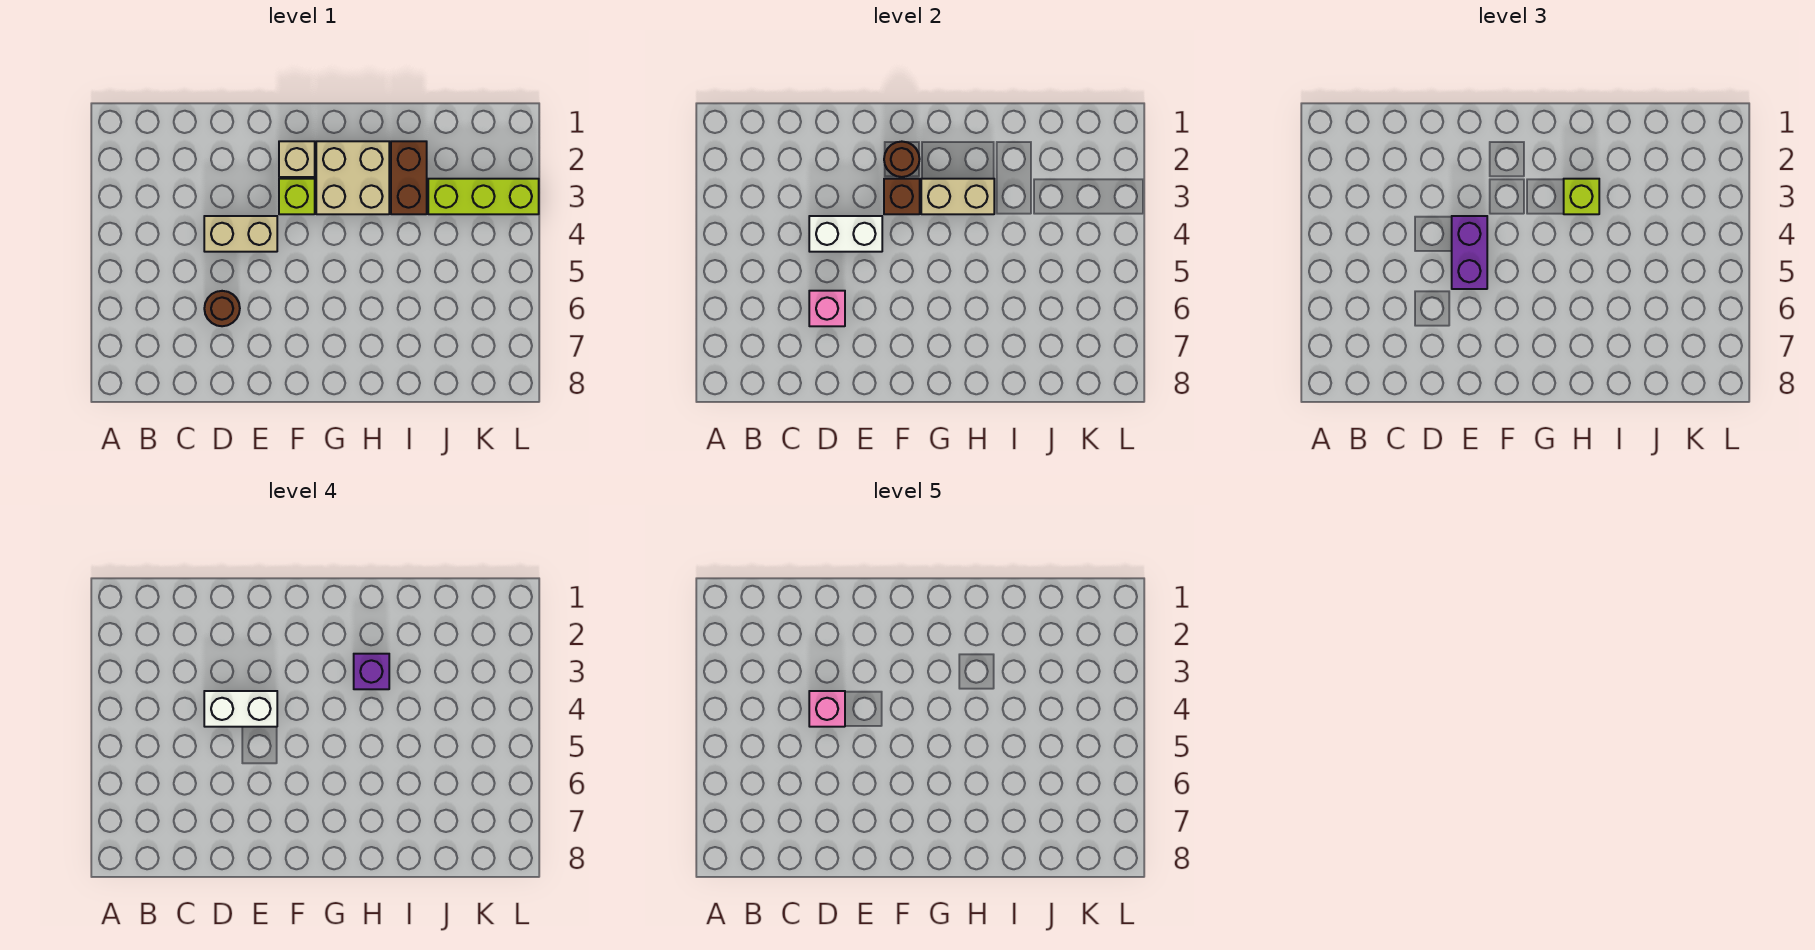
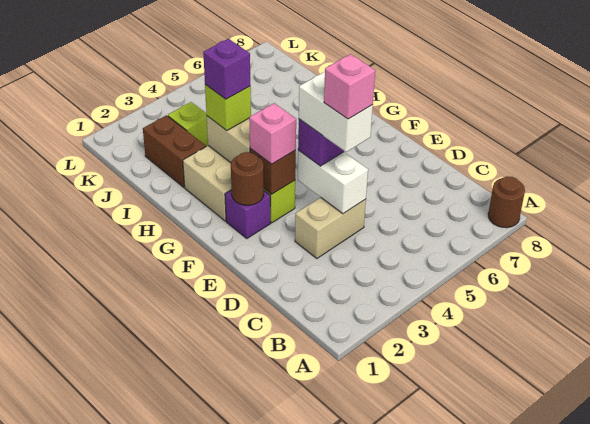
tan 1x2 brick [204,216,277,252] -> tan 1x2 brick turned to [295,197,366,258]
brown 1x1 round brick [204,291,240,326] -> brown 1x1 round brick moved to [488,176,525,228]
pink 1x1 brick [809,291,845,326] -> pink 1x1 brick moved to [249,103,296,164]
tan 1x1 brick [279,141,315,177] -> purple 1x1 brick [225,190,271,238]
brown 1x2 brick [391,141,427,214] -> brown 1x2 brick turned to [143,115,206,187]
lime 1x3 brick [428,179,539,214] -> lime 1x1 brick [168,102,208,146]

